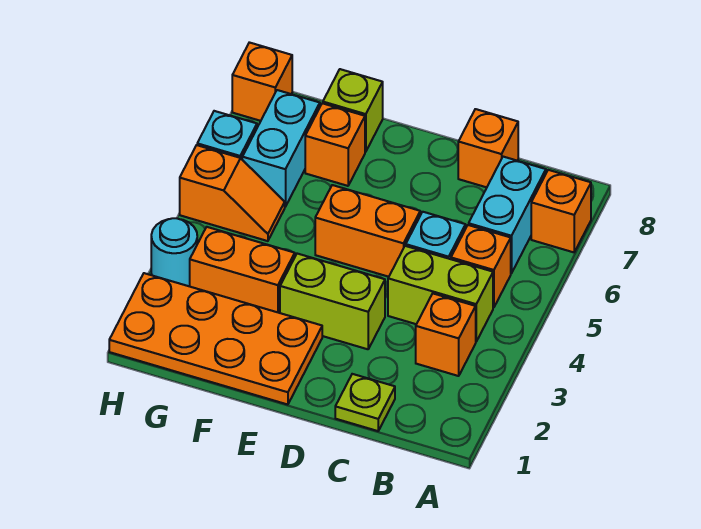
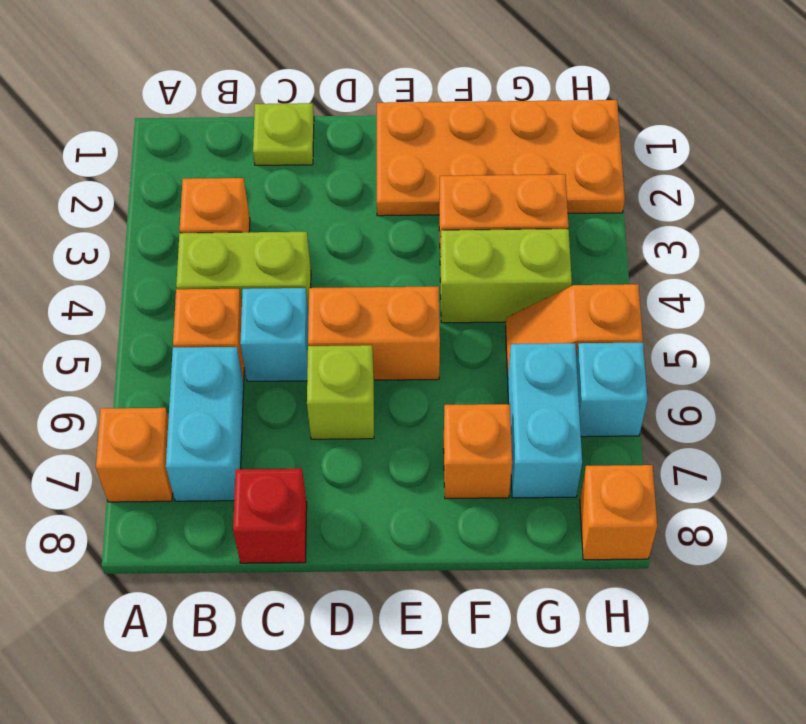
orange 1x1 brick [458,109,518,187] -> red 1x1 brick [233,469,307,563]
lime 1x2 brick [280,254,385,349] -> lime 1x2 brick moved to [440,229,572,323]
lime 1x1 brick [323,69,383,152] -> lime 1x1 brick moved to [307,345,374,439]
cyan 1x1 round brick [151,218,197,286] -> none

